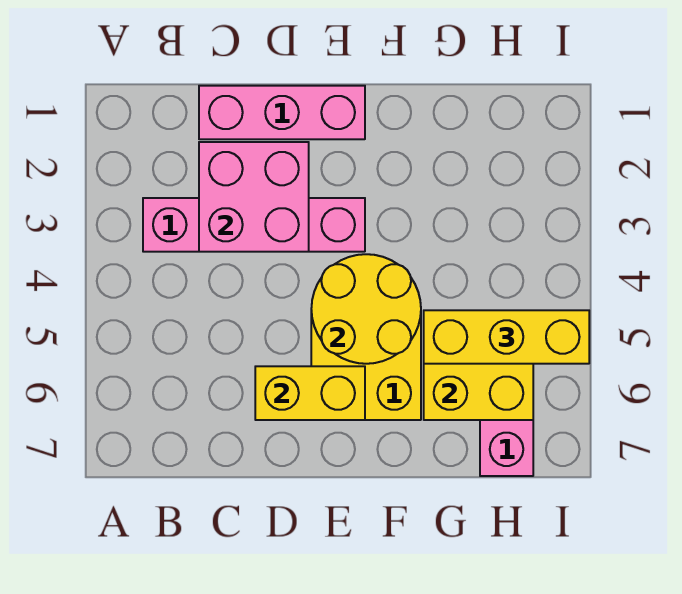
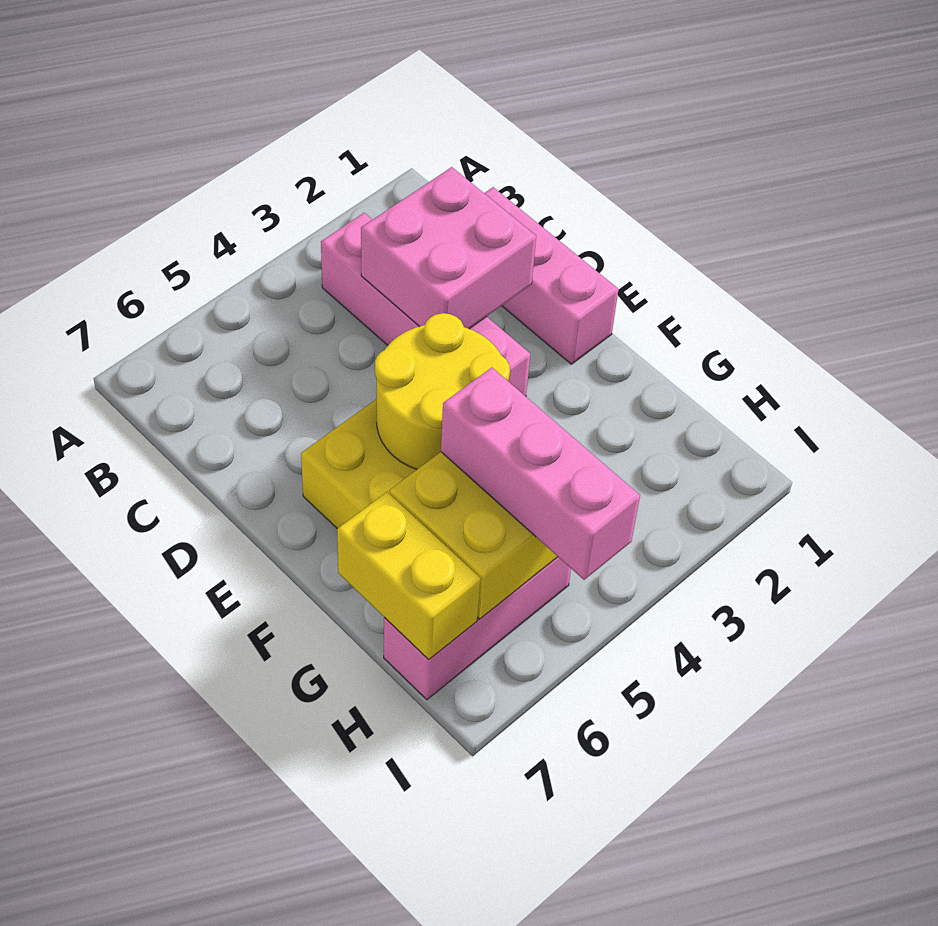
yellow 1x2 brick [255,366,365,420] -> yellow 1x2 brick moved to [337,492,481,660]
yellow 1x3 brick [424,310,589,364] -> pink 1x3 brick [441,368,640,580]

